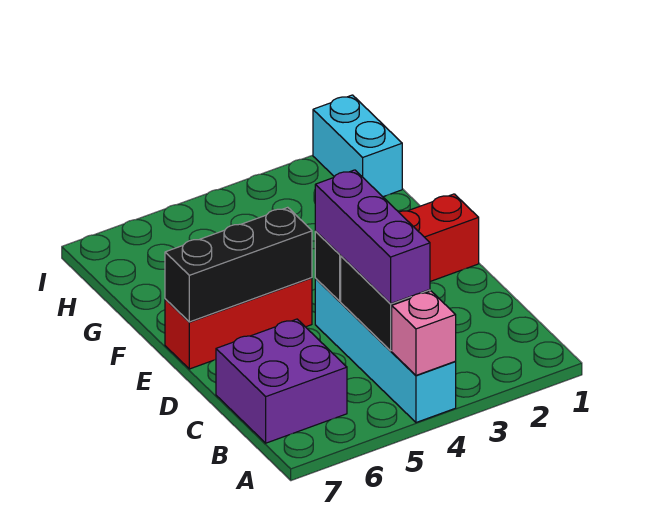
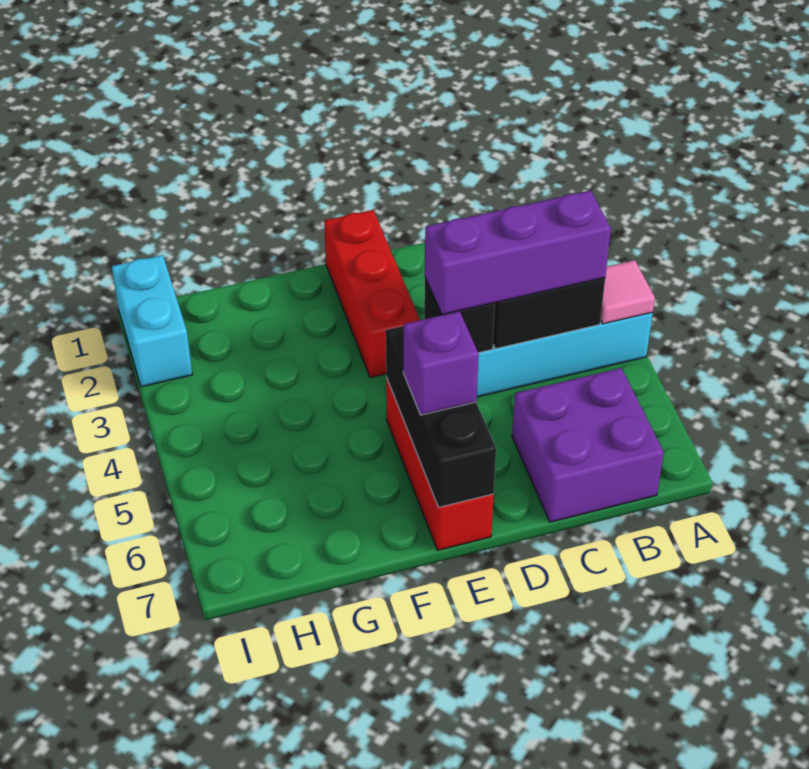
pink 1x1 brick [392,291,456,375] -> pink 1x1 tile [601,260,655,324]
none -> purple 1x1 brick [403,311,479,415]
cyan 1x2 brick [313,95,402,197] -> cyan 1x2 brick turned to [112,255,192,387]

